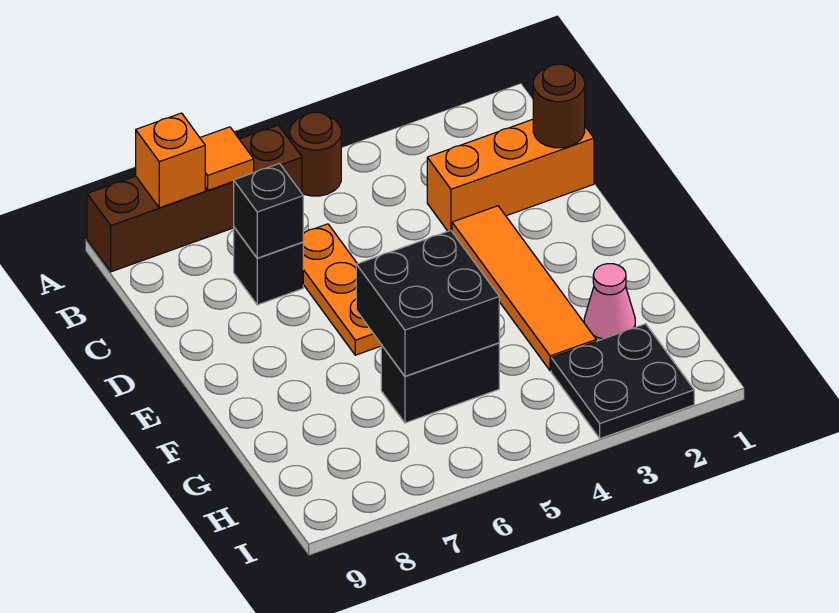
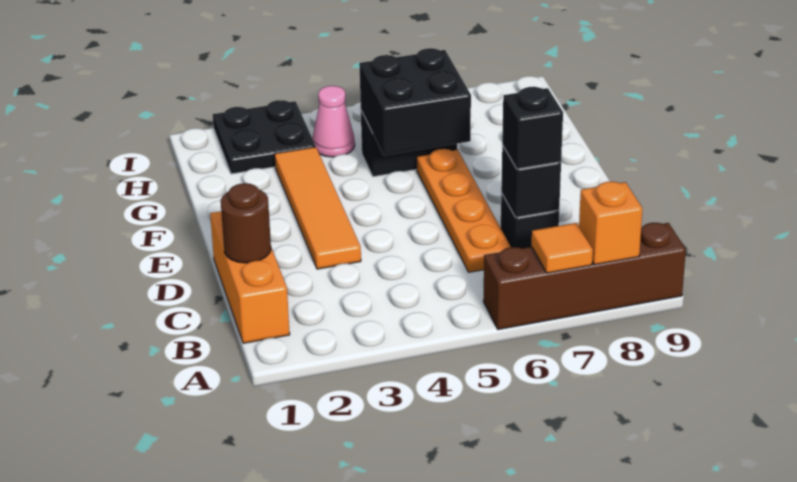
brown 1x1 round brick [290,112,341,196] -> none
orange 1x3 brick [427,119,594,231] -> orange 1x3 brick turned to [210,211,290,343]
orange 1x3 plate [303,224,381,355] -> orange 1x4 plate [417,149,511,272]
none -> black 1x1 brick [502,87,563,169]
pink 1x1 cone [584,264,635,341] -> pink 1x1 cone moved to [313,86,355,157]

